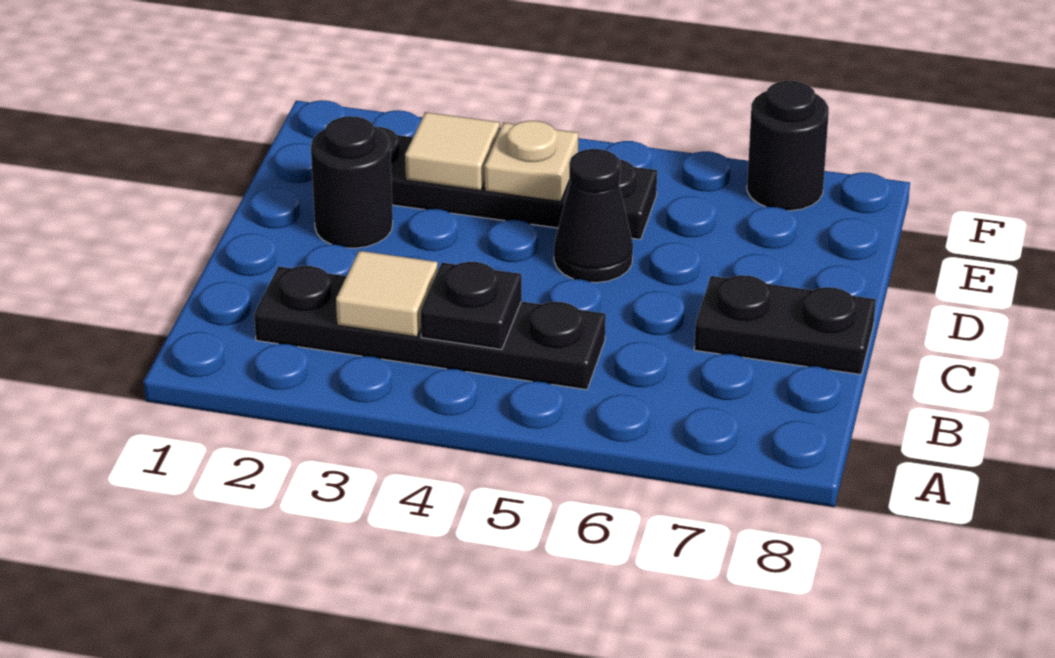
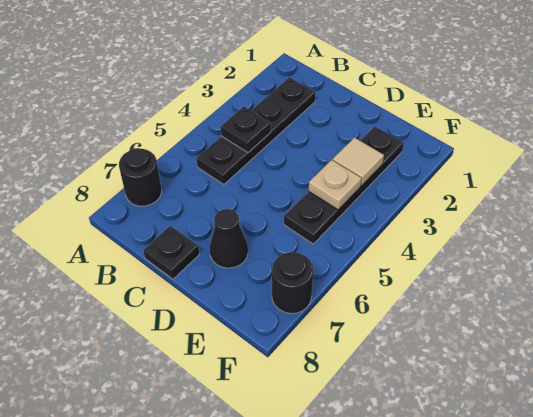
tan 1x1 tile [336,251,438,337] -> none
black 1x2 plate [694,275,876,375] -> black 1x1 plate [143,226,199,279]
black 1x1 round brick [311,116,393,248] -> black 1x1 round brick moved to [119,148,162,206]
black 1x1 cone [554,149,633,283] -> black 1x1 cone moved to [210,209,248,268]

